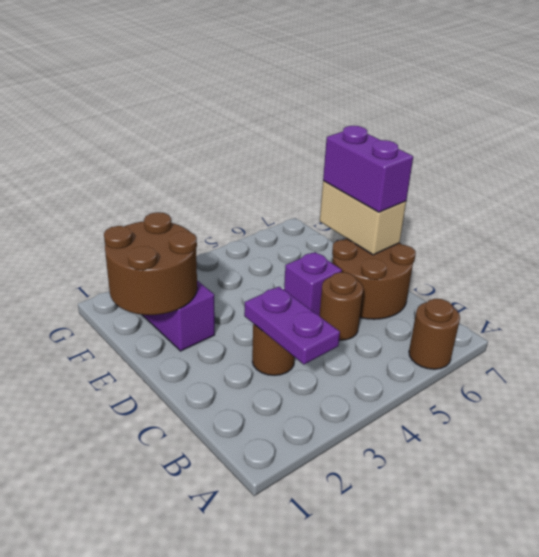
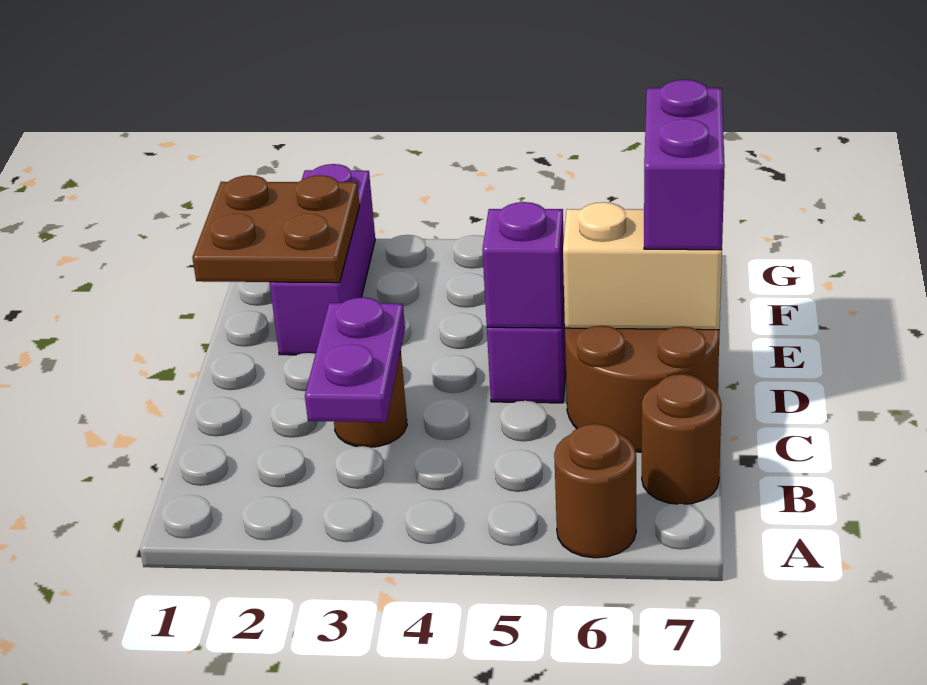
brown 1x1 round brick [319,272,363,340] -> brown 1x1 round brick moved to [642,374,722,504]
none -> purple 1x1 brick [482,202,564,328]
tan 1x2 brick [320,181,406,255] -> tan 1x2 brick turned to [563,202,722,330]
brown 2x2 round brick [104,212,197,315] -> brown 2x2 plate [192,175,360,283]

